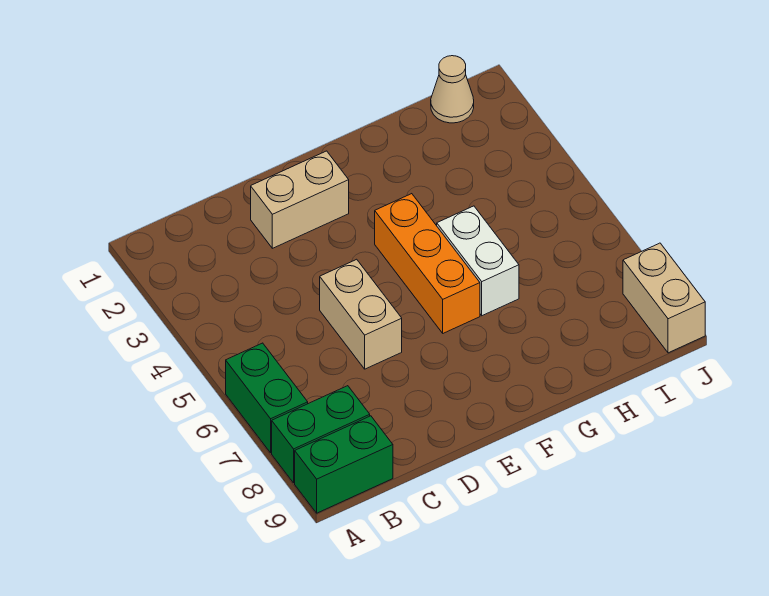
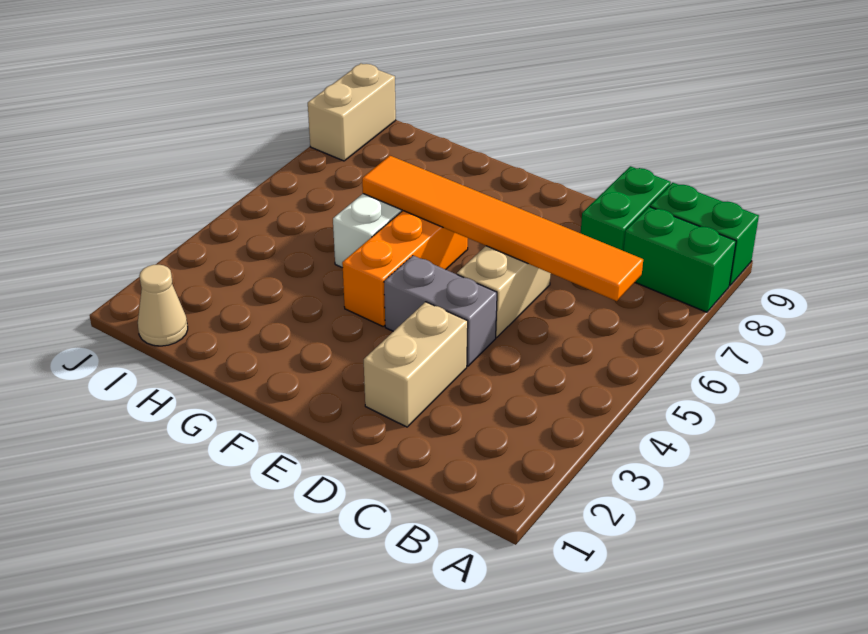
green 1x2 brick [226,343,308,453] -> green 1x2 brick moved to [581,166,671,251]
none -> orange 1x6 tile [362,156,643,301]
tan 1x2 brick [251,151,349,248] -> tan 1x2 brick turned to [364,302,468,427]
none -> grey 1x2 brick [384,256,497,366]

